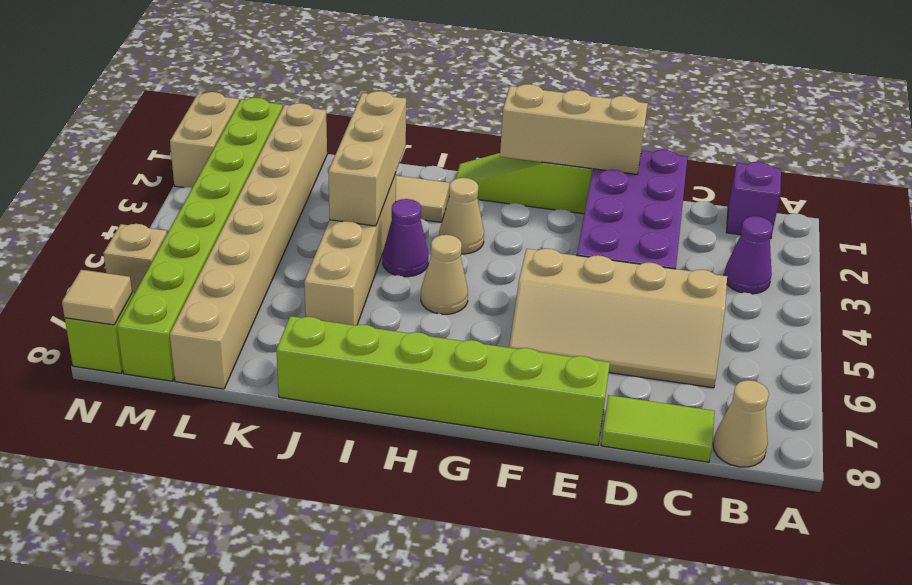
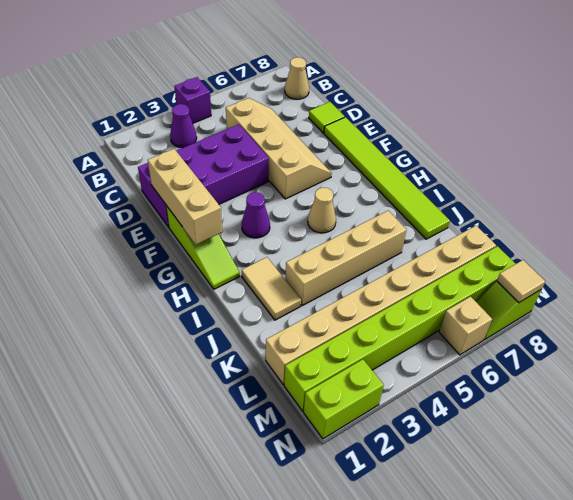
purple 1x1 brick [726,162,781,239] -> purple 1x1 brick moved to [174,77,211,123]
lime 1x2 tile [601,395,715,462] -> lime 1x1 tile [309,102,345,133]
lime 1x6 brick [276,316,610,446] -> lime 1x6 tile [324,117,450,239]
tan 1x1 cone [439,178,484,254] -> none
purple 1x1 cone [383,199,429,277] -> purple 1x1 cone moved to [242,192,270,238]
tan 1x3 brick [328,91,406,226] -> none
tan 1x2 brick [170,92,239,188] -> lime 1x2 brick [304,359,384,439]

